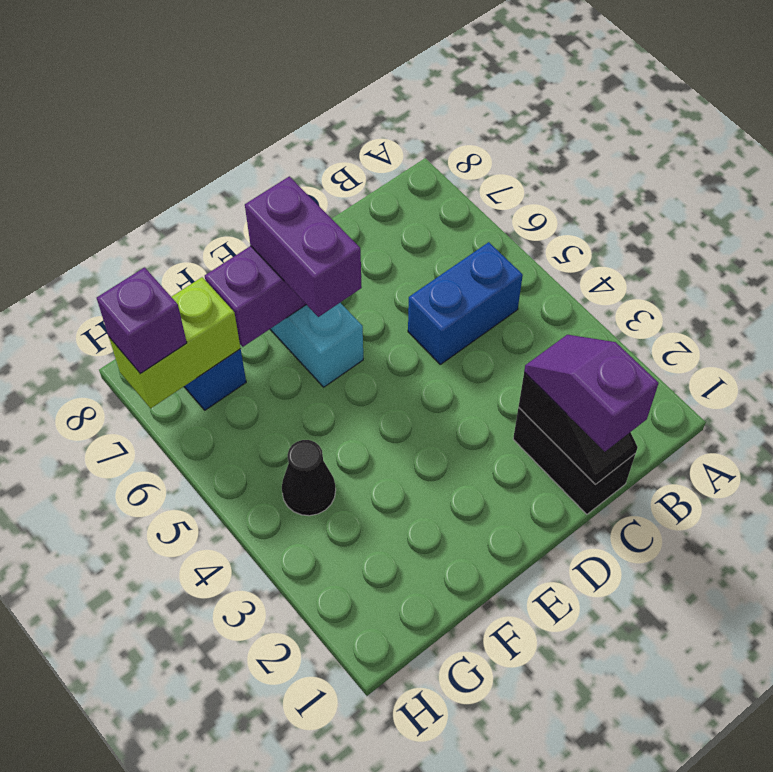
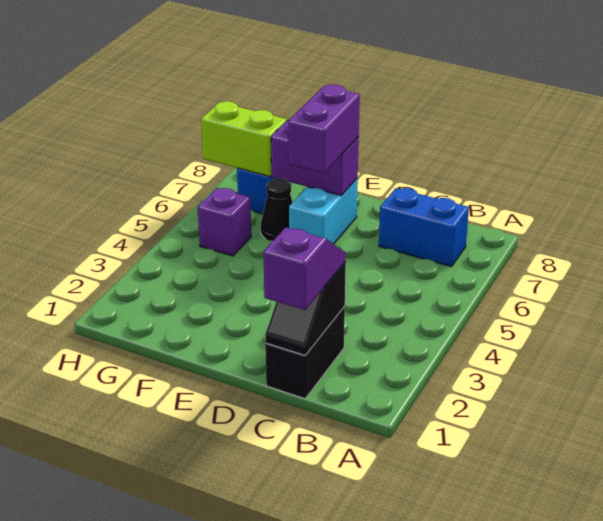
blue 1x2 brick [408,242,523,364] -> blue 1x2 brick moved to [379,188,469,267]
black 1x1 cone [282,440,336,516] -> black 1x1 cone moved to [261,178,293,241]
purple 1x1 brick [97,267,187,374] -> purple 1x1 brick moved to [198,188,251,256]

